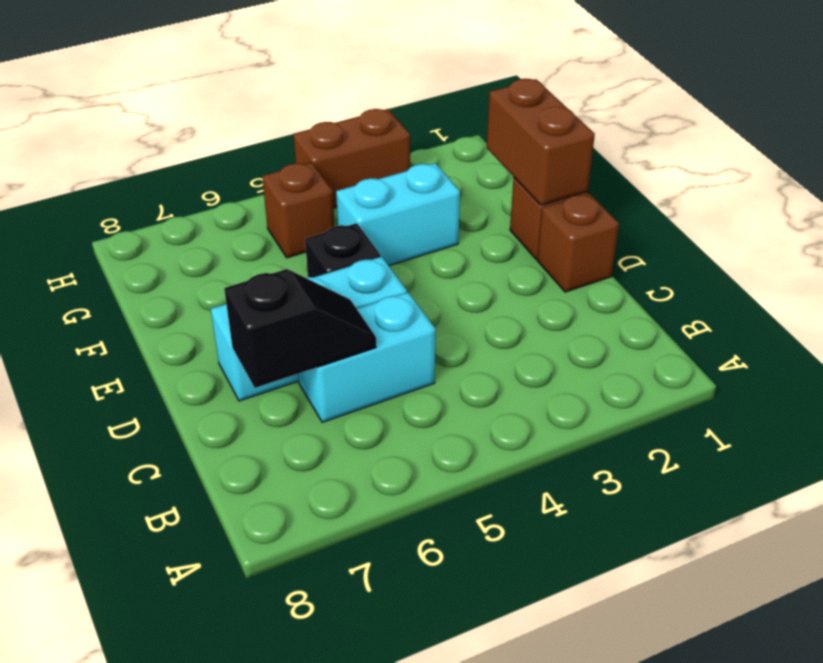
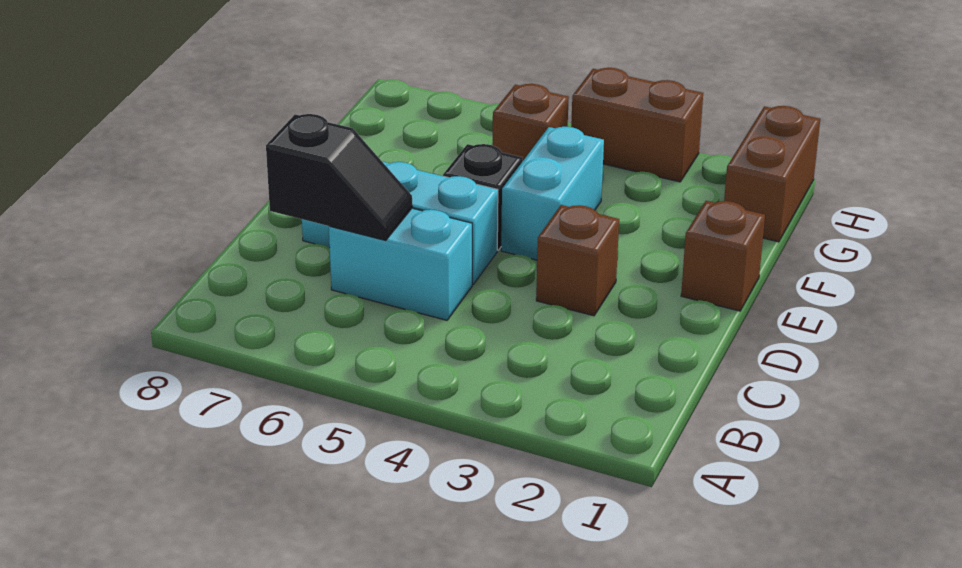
brown 1x1 brick [537,193,619,292] -> brown 1x1 brick moved to [536,205,619,316]
brown 1x2 brick [487,79,595,205] -> brown 1x2 brick moved to [724,106,820,242]
cyan 1x2 brick [336,163,460,266] -> cyan 1x2 brick turned to [501,127,604,260]

